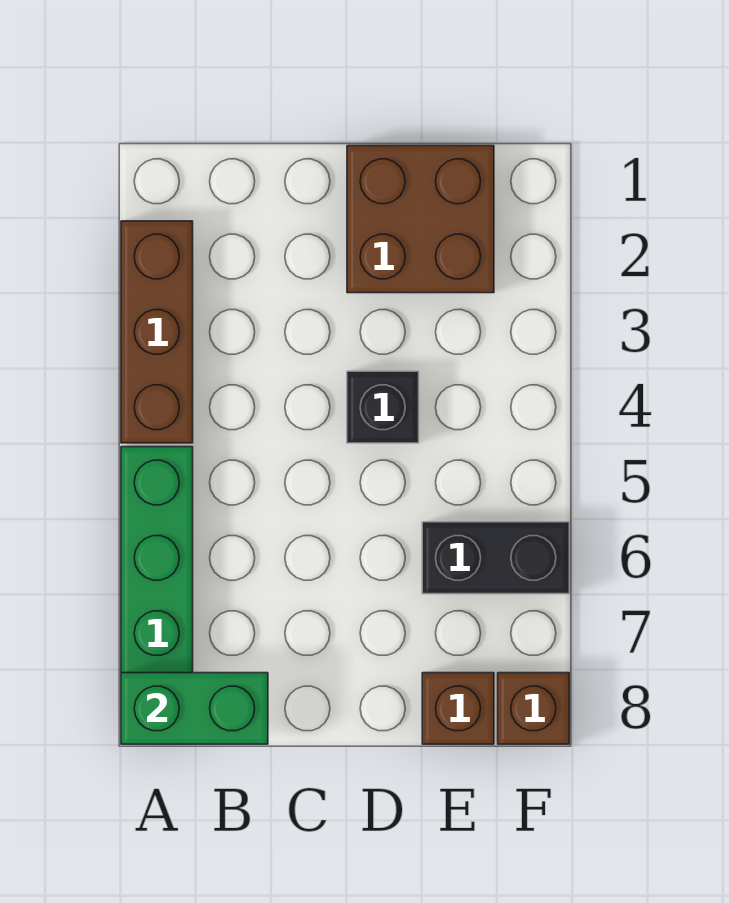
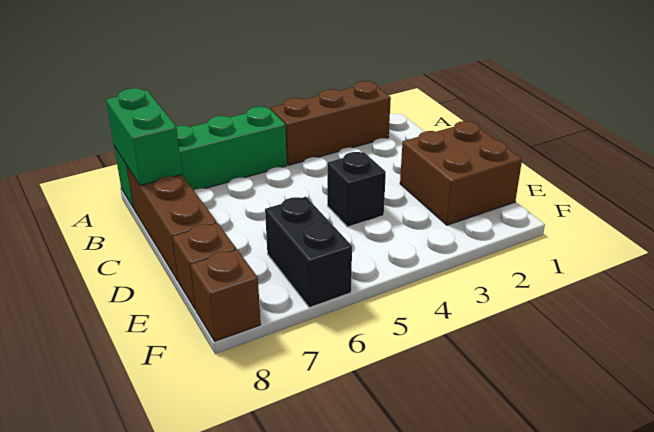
none -> brown 1x3 brick [127,167,217,281]

